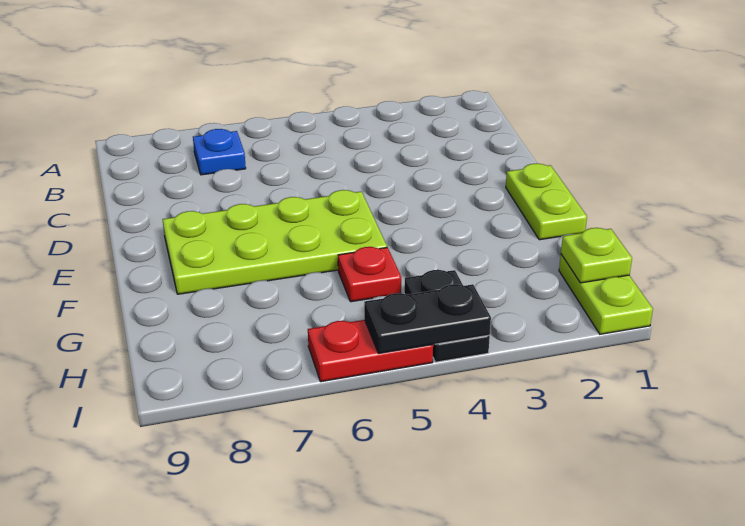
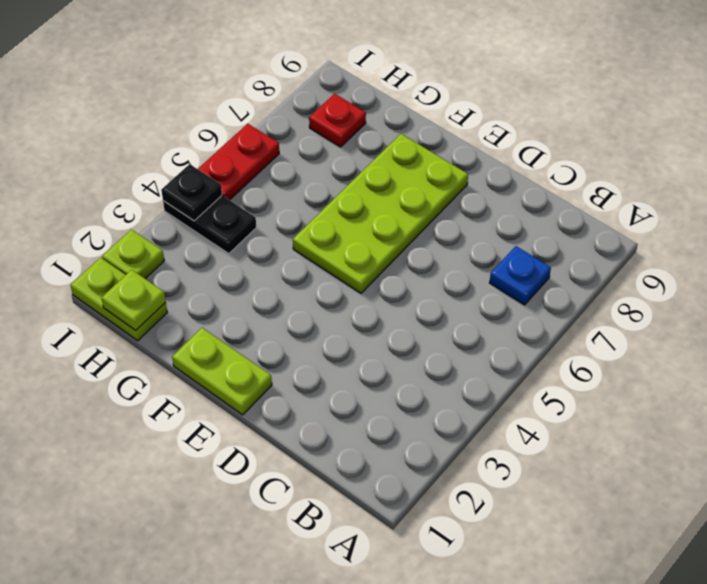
red 1x1 plate [338,247,401,302] -> red 1x1 plate moved to [309,94,366,147]
none -> lime 1x1 plate [102,229,164,279]
black 1x2 plate [364,284,491,353] -> black 1x1 plate [161,164,222,221]

